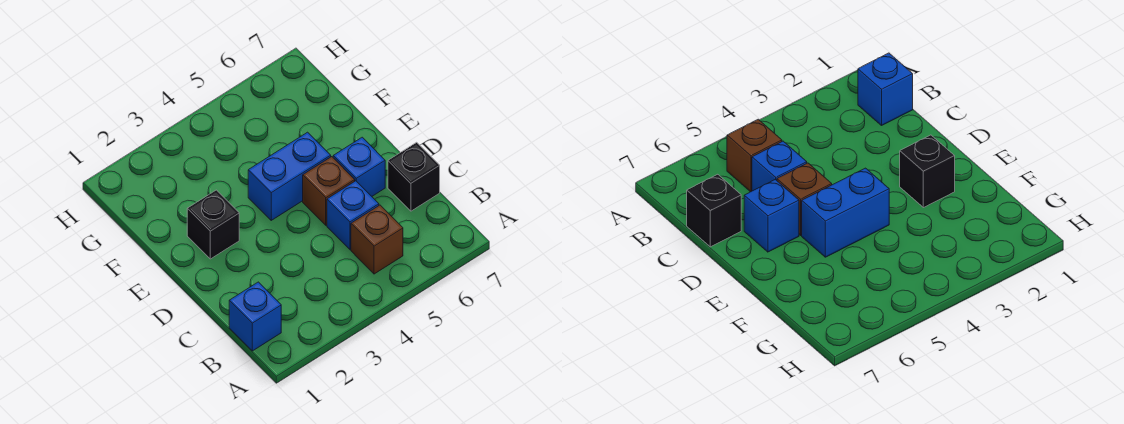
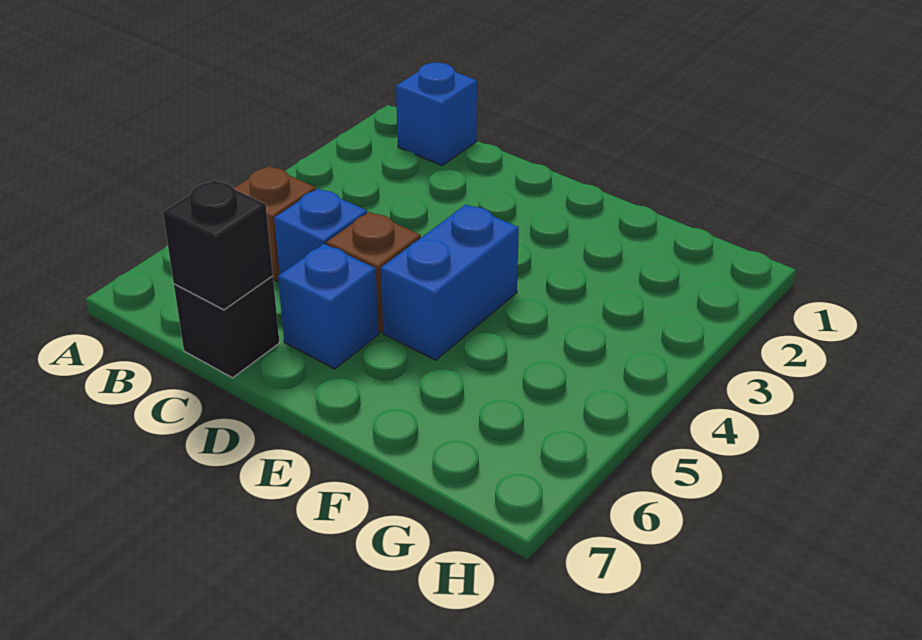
black 1x1 brick [187,190,239,259] -> black 1x1 brick moved to [163,180,273,310]

